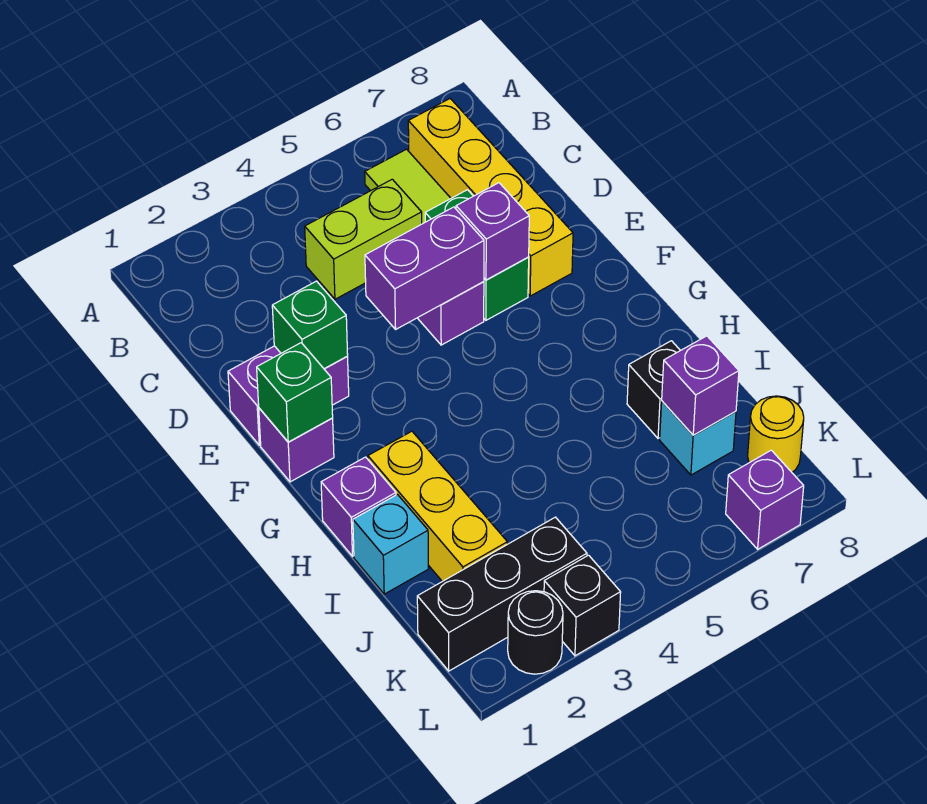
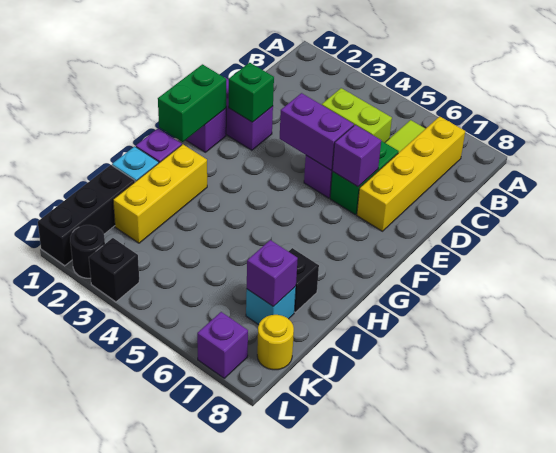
green 1x1 brick [257,343,333,442] -> green 1x2 brick [158,64,226,142]
black 1x3 brick [417,517,587,671] -> black 1x3 brick turned to [38,165,135,266]

